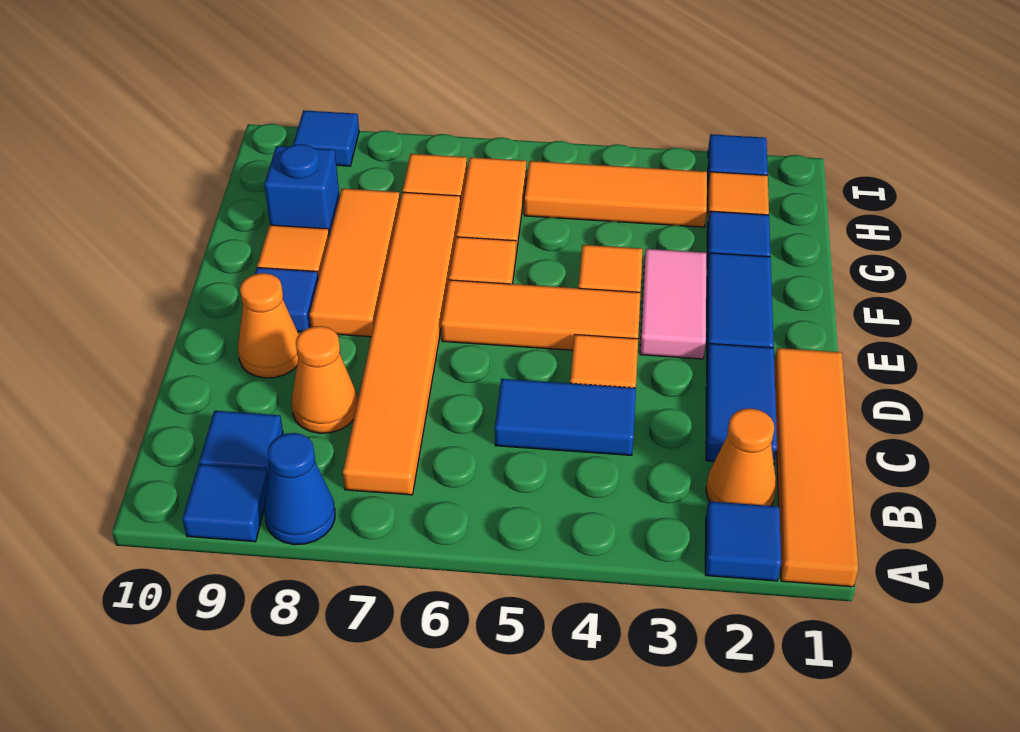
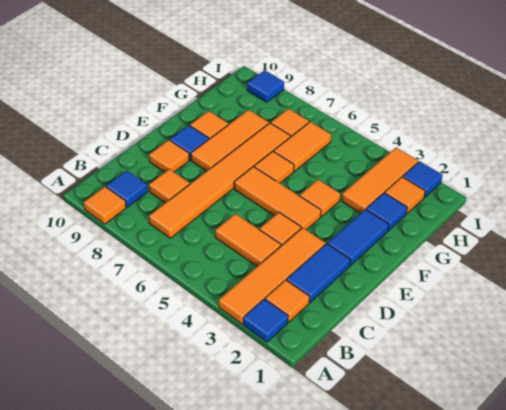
orange 1x4 tile [774,348,858,587] -> orange 1x4 tile moved to [219,228,325,324]
blue 1x1 cone [264,433,335,545] -> none
blue 1x1 tile [182,464,269,542] -> orange 1x1 tile [84,187,126,224]
orange 1x1 cone [706,408,776,506] -> orange 1x1 tile [265,280,310,322]
blue 1x2 tile [495,379,636,455] -> orange 1x2 tile [215,214,281,266]
orange 1x1 cone [292,326,358,433] -> orange 1x1 tile [149,169,190,203]
orange 1x1 cone [238,273,299,378] -> orange 1x1 tile [149,140,189,172]
pink 1x2 tile [640,249,706,359] -> none
blue 1x1 brick [264,144,339,236] -> none
orange 1x3 tile [524,161,707,227] -> orange 1x3 tile turned to [342,148,418,213]

